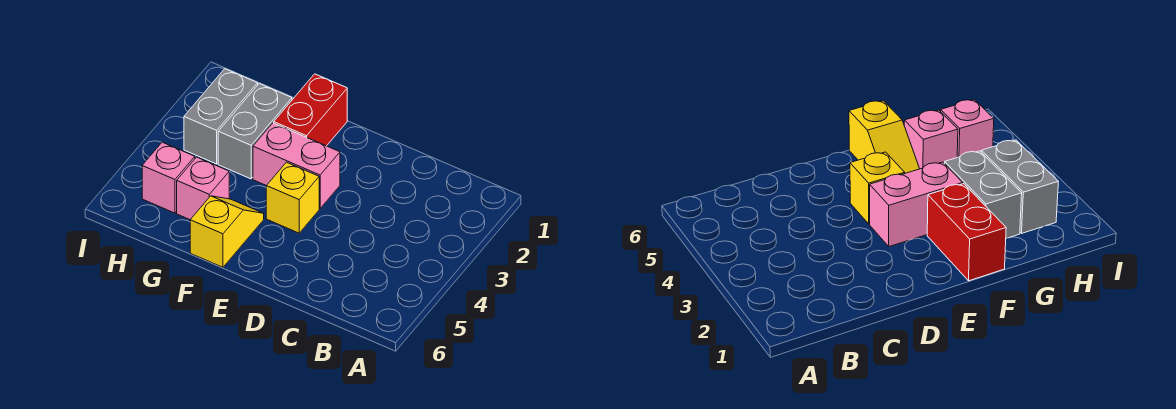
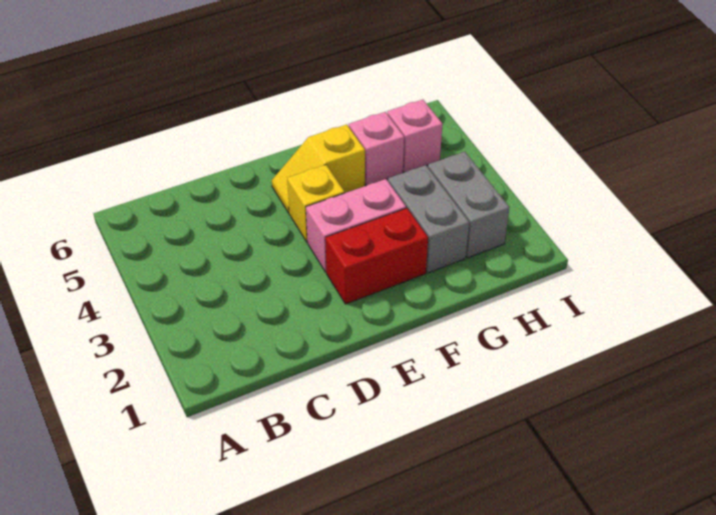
red 1x2 brick [274,74,347,146] -> red 1x2 brick turned to [325,208,428,304]
yellow 1x2 slope [190,196,264,267] -> yellow 1x2 slope turned to [272,124,365,213]

